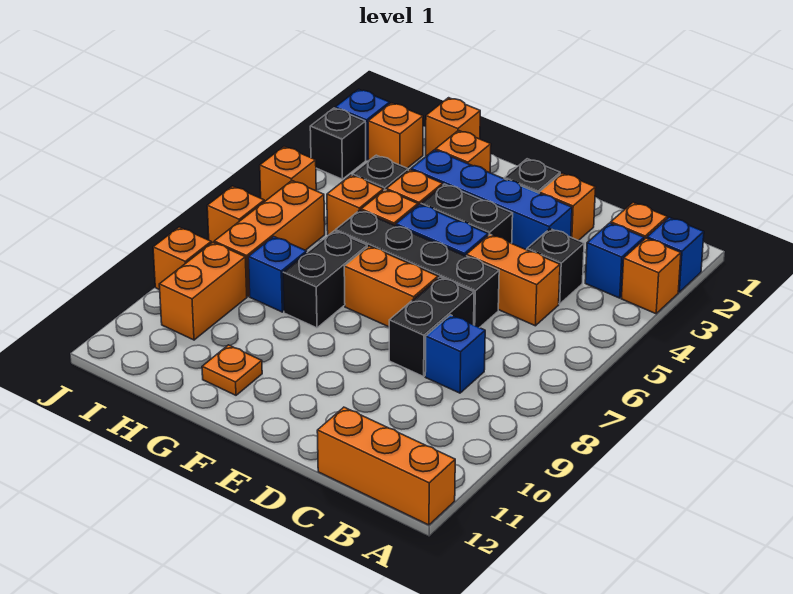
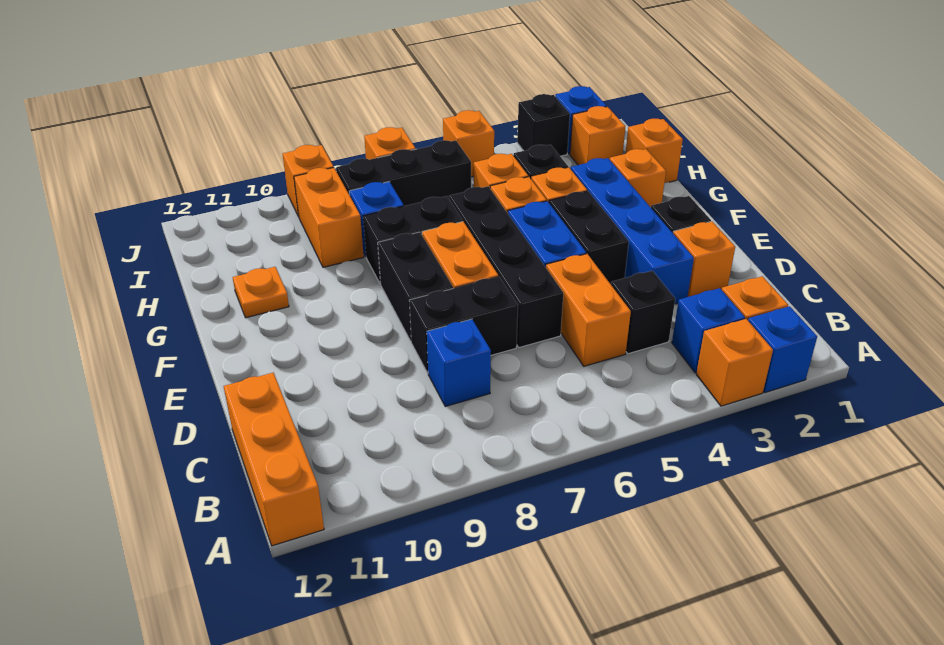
none -> black 1x2 brick [378,232,453,341]
orange 1x3 brick [214,181,325,296] -> black 1x3 brick [336,140,471,206]
orange 1x2 brick [159,242,247,340] -> orange 1x2 brick turned to [294,168,364,267]

